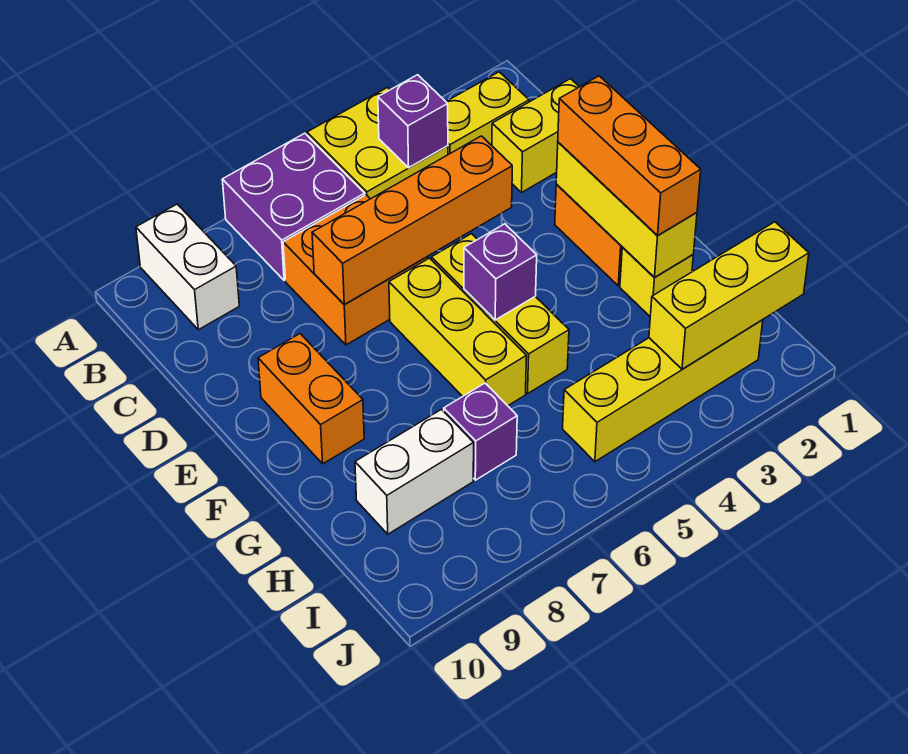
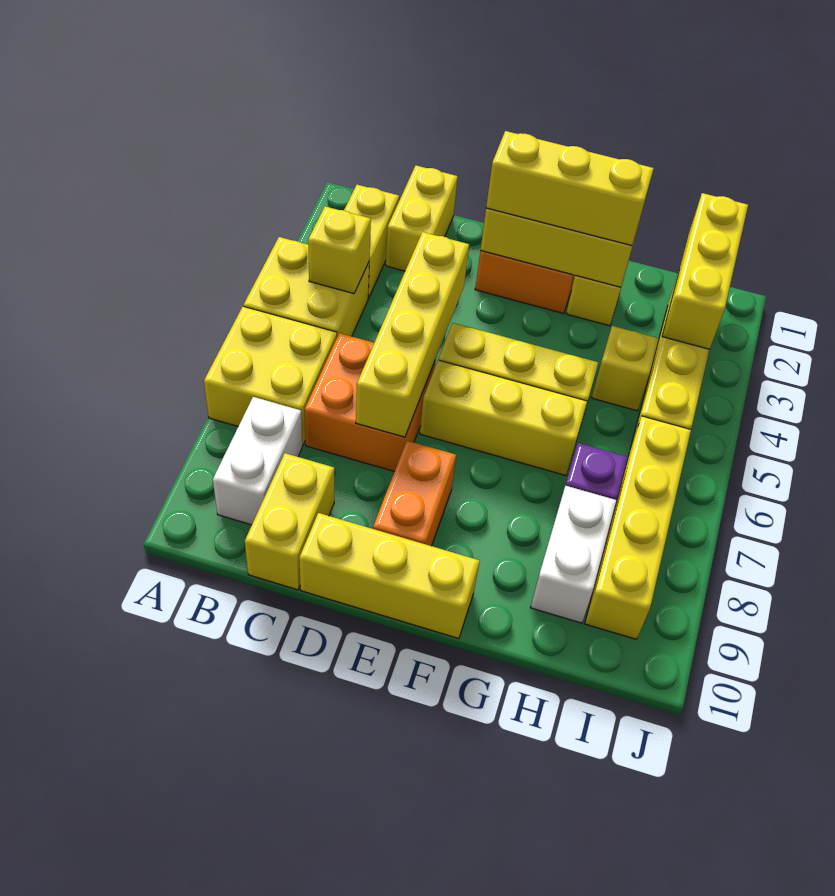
purple 2x2 brick [222,133,365,281] -> yellow 2x2 brick [204,307,337,445]
white 1x2 brick [136,204,239,330] -> white 1x2 brick turned to [213,397,302,525]
purple 1x1 brick [378,75,448,168] -> yellow 1x1 brick [308,206,371,294]
none -> yellow 1x2 brick [245,453,334,590]
orange 1x4 brick [312,136,512,304] -> yellow 1x4 brick [356,232,469,437]
none -> yellow 1x3 brick [299,513,480,639]
orange 1x3 brick [558,76,701,235] -> yellow 1x3 brick [486,131,654,246]
orange 1x2 brick [258,334,364,464] -> orange 1x2 brick turned to [373,441,456,546]
purple 1x1 brick [464,224,537,320] -> none
none -> yellow 1x1 brick [592,326,659,411]
none -> yellow 1x4 brick [585,416,691,639]

